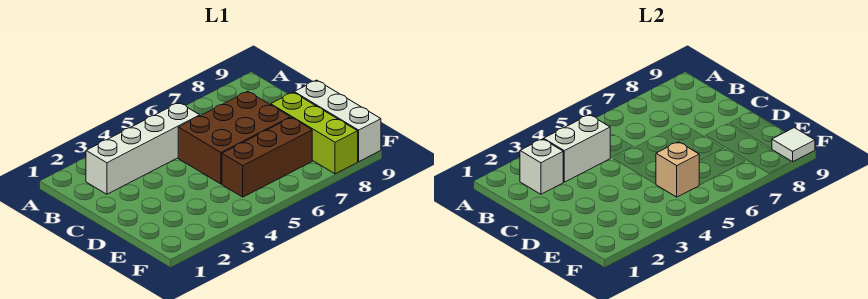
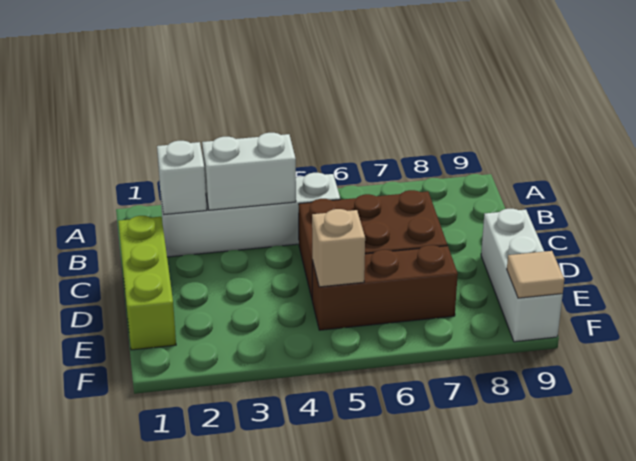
lime 1x3 brick [271,92,358,174] -> lime 1x3 brick moved to [118,216,176,350]
white 1x1 tile [772,128,815,162] -> tan 1x1 tile [507,251,564,298]

